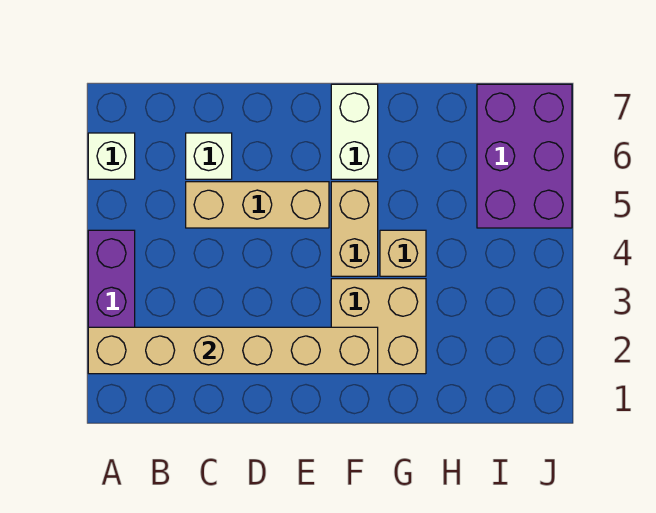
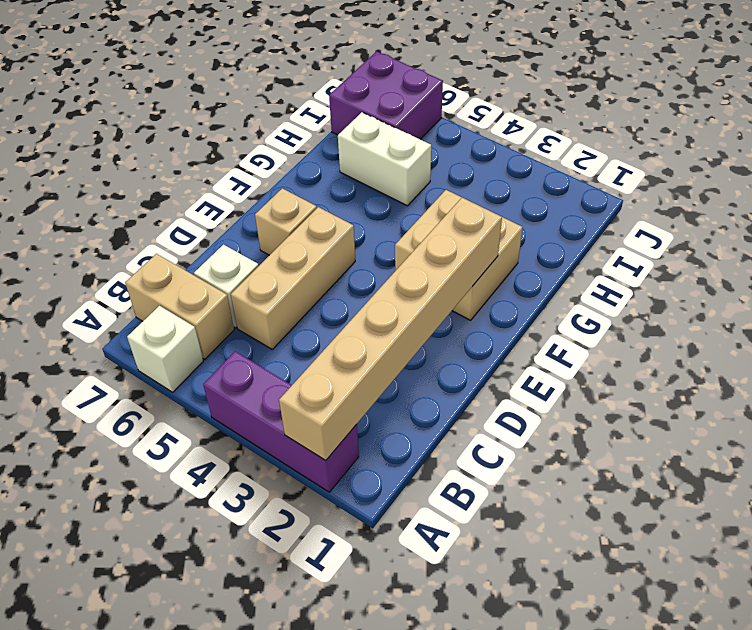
tan 1x2 brick [331,182,378,276] -> tan 1x2 brick moved to [125,254,234,359]
white 1x2 brick [331,84,378,179] -> white 1x2 brick moved to [338,112,431,206]
tan 1x1 brick [380,230,426,276] -> tan 1x1 brick moved to [255,188,317,255]
purple 2x3 brick [477,84,572,228] -> purple 2x2 brick [329,51,443,139]

